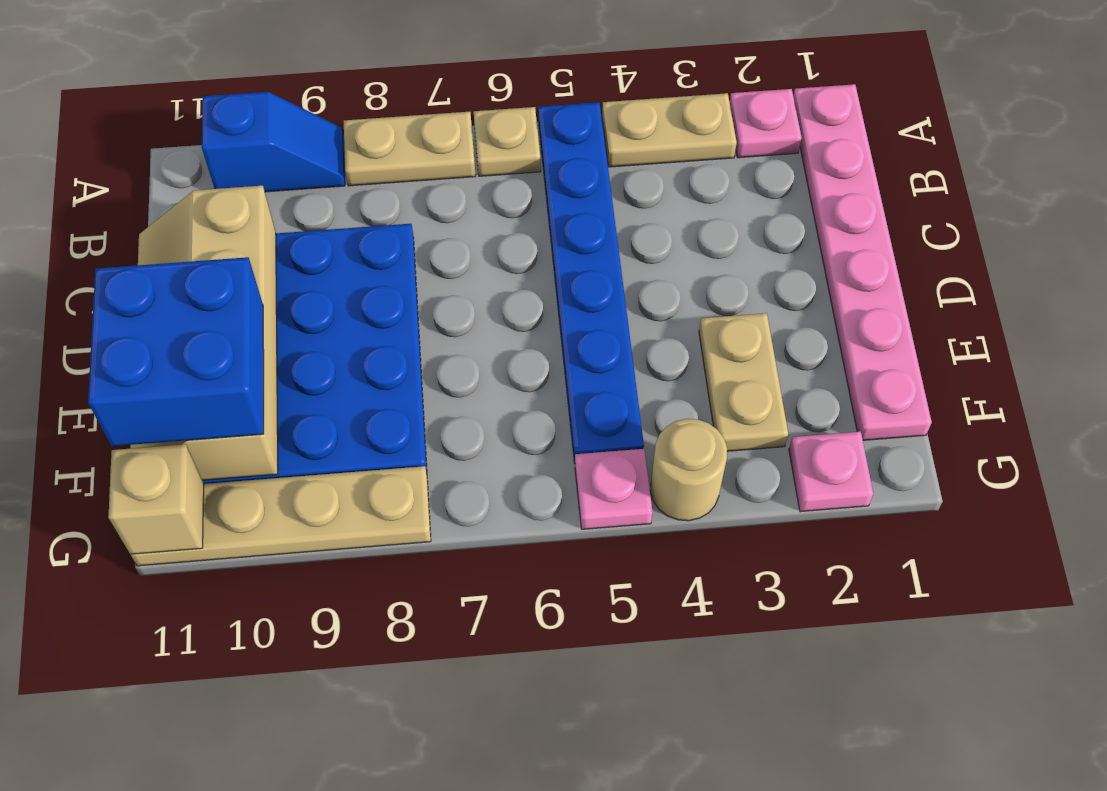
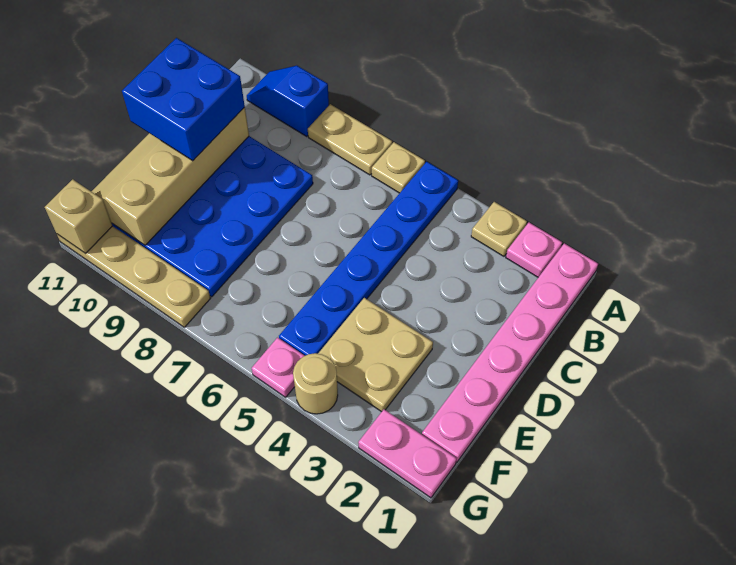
tan 1x2 plate [602,93,737,167] -> tan 1x1 plate [471,202,527,256]
blue 1x2 slope [202,92,345,192] -> blue 1x2 slope turned to [247,66,329,136]
tan 1x2 plate [699,313,788,451] -> tan 2x2 plate [318,298,433,412]
blue 2x2 brick [88,257,264,446] -> blue 2x2 brick moved to [122,38,245,161]
pink 1x1 plate [789,431,873,512] -> pink 1x2 plate [358,409,457,498]

